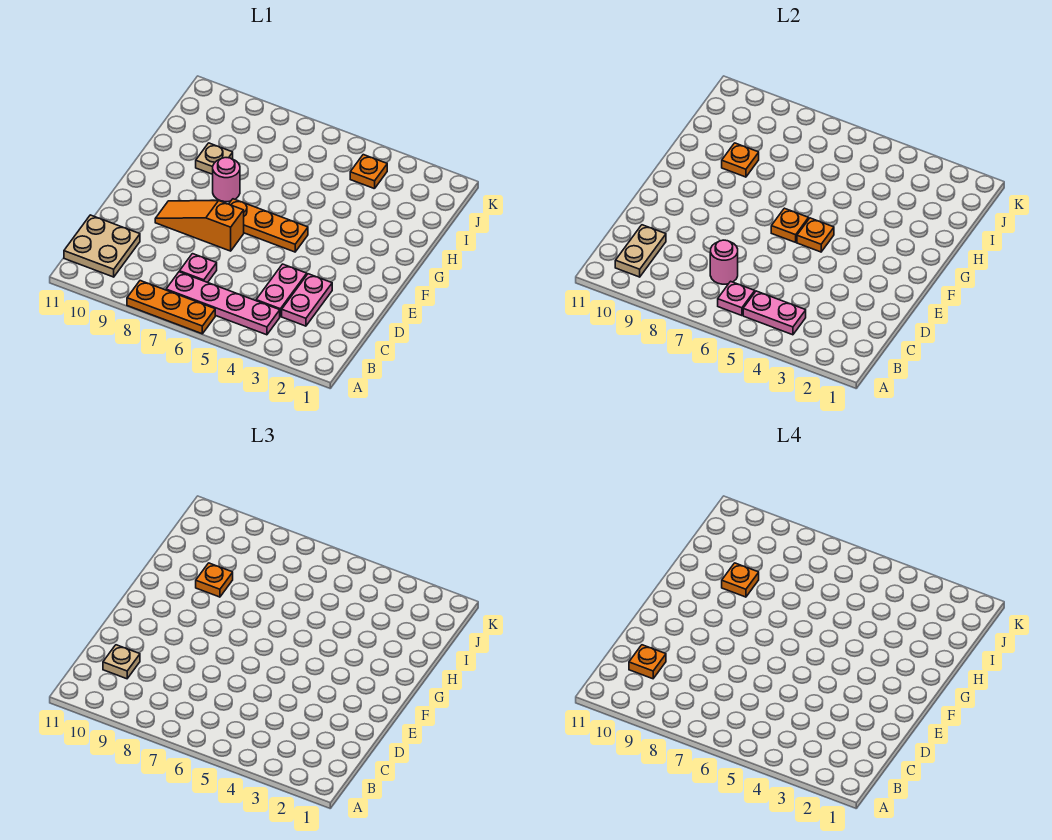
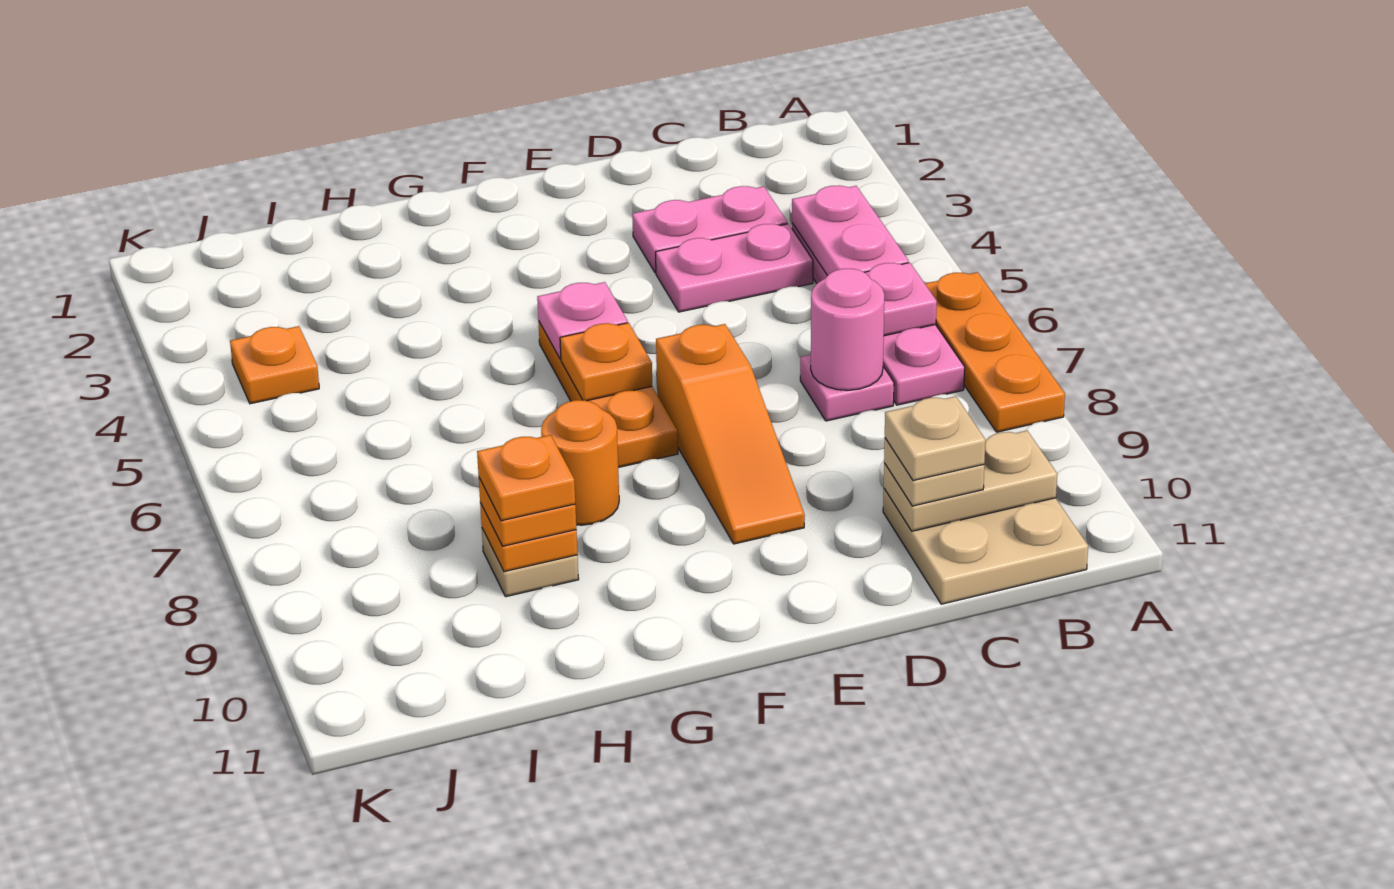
orange 1x1 plate [629,645,666,679] -> tan 1x1 plate [885,396,985,481]
orange 1x1 plate [797,218,834,252] -> pink 1x1 plate [537,282,628,359]
pink 1x1 round brick [213,158,240,202] -> orange 1x1 round brick [541,400,619,525]

